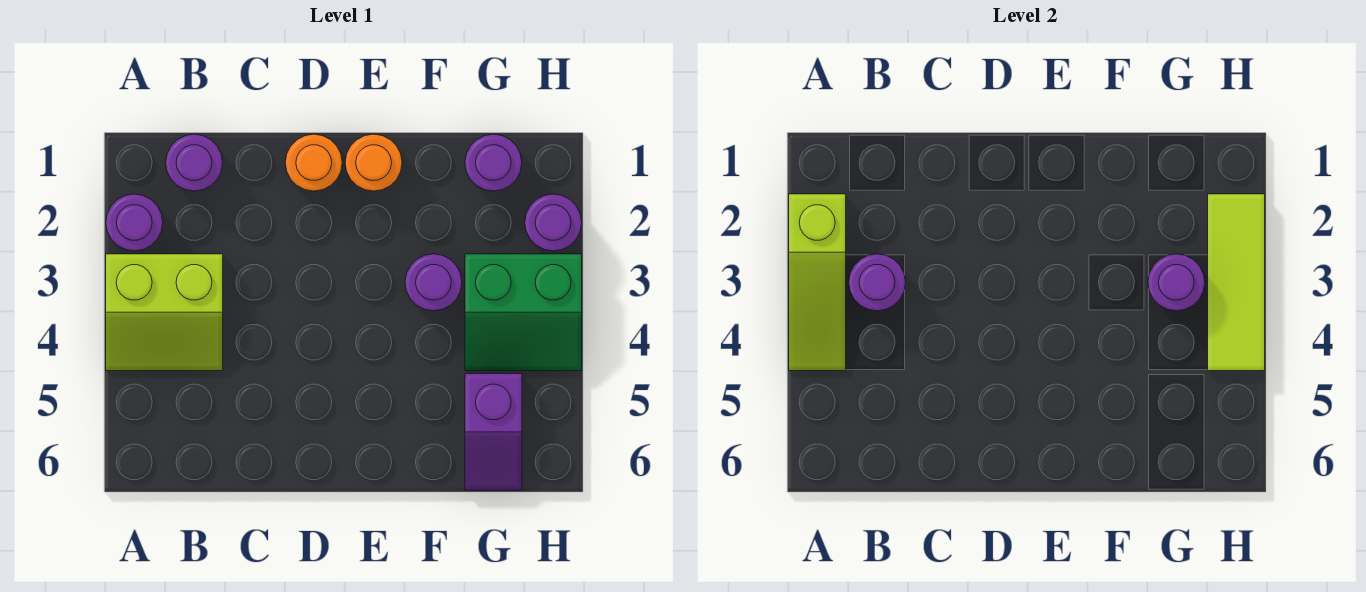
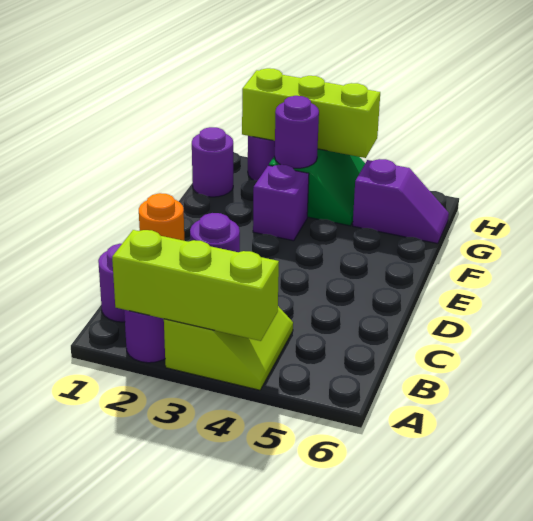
lime 1x3 slope [789,194,846,371] -> lime 1x3 brick [112,230,279,341]
orange 1x1 round brick [345,134,402,191] -> none
purple 1x1 round brick [405,254,462,311] -> purple 1x1 brick [253,165,309,241]
lime 1x3 tile [1208,194,1265,371] -> lime 1x3 brick [242,68,380,158]

